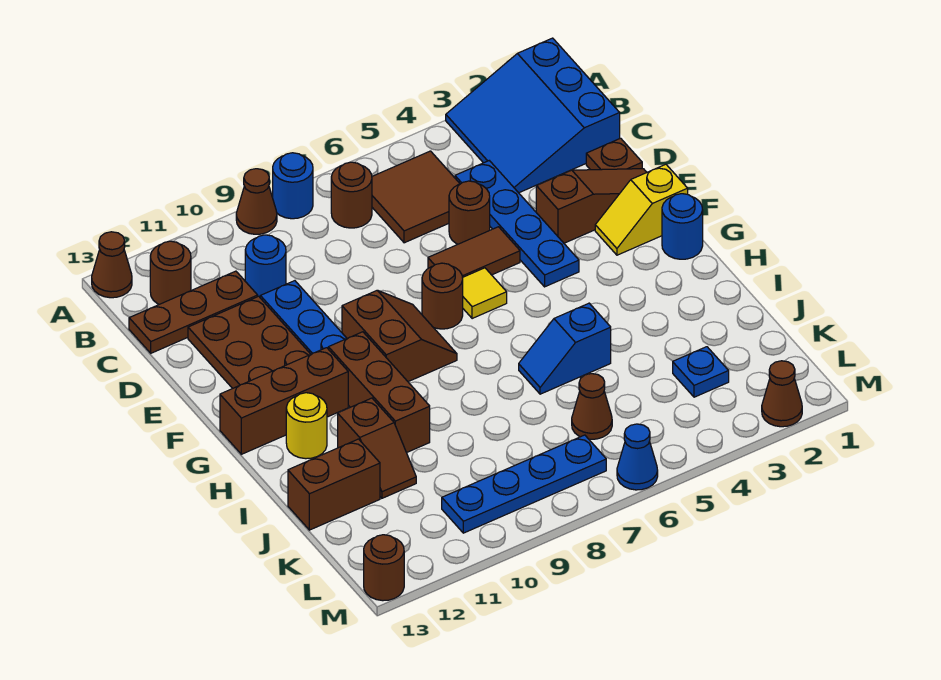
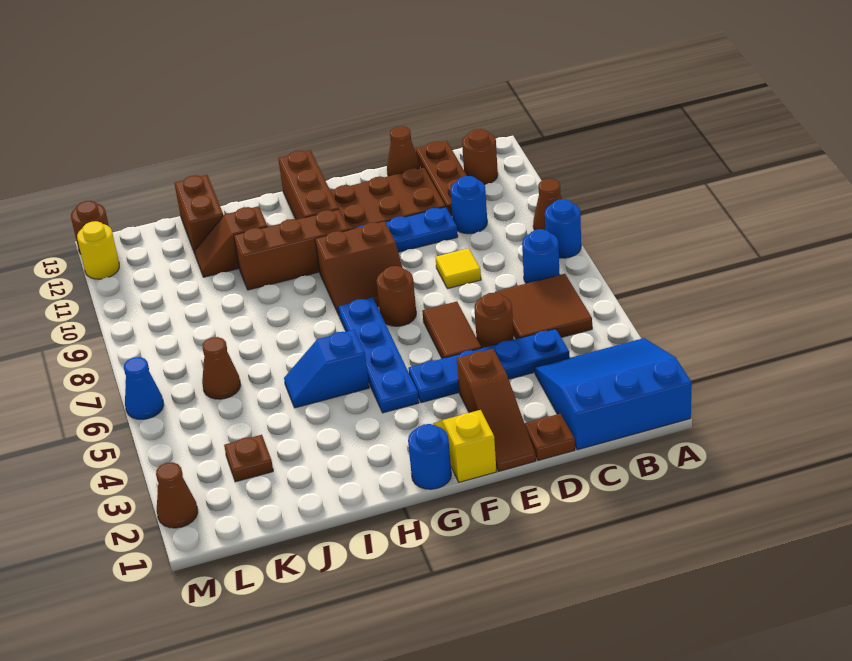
brown 1x1 cone [92,232,132,298] -> brown 1x1 cone moved to [387,126,420,176]
brown 1x1 round brick [331,162,372,228] -> blue 1x1 round brick [522,229,560,283]
yellow 1x1 tile [463,268,507,319] -> yellow 1x1 tile moved to [435,248,481,289]
yellow 1x1 round brick [286,393,327,459] -> yellow 1x1 round brick moved to [77,221,119,279]
blue 1x2 slope [519,303,611,394] -> blue 1x2 slope turned to [284,330,369,408]
blue 1x1 plate [673,347,729,397] -> brown 1x1 plate [224,435,273,482]
blue 1x4 plate [442,435,606,533] -> blue 1x4 plate moved to [338,297,419,413]

